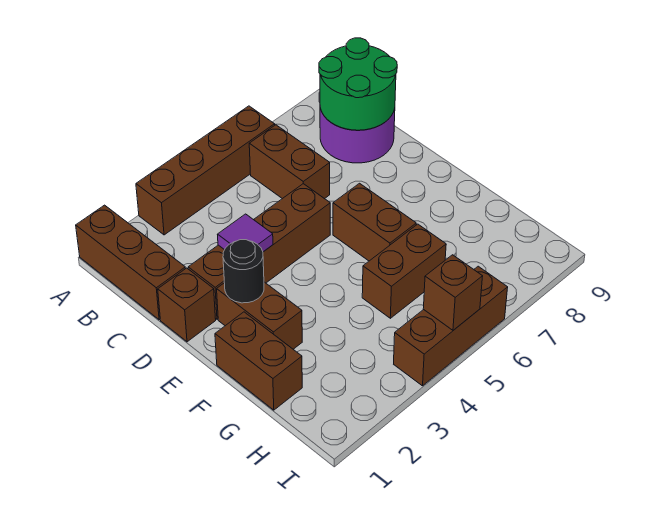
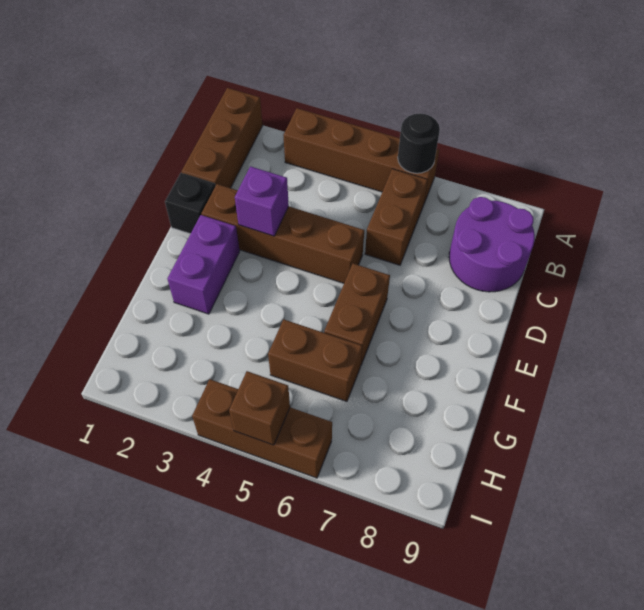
green 2x2 round brick [319,38,397,130] -> none
brown 1x1 brick [158,268,216,342] -> black 1x1 brick [165,173,215,234]
purple 1x1 tile [217,214,273,252] -> purple 1x1 brick [235,166,289,236]
brown 1x2 brick [217,282,302,349] -> purple 1x2 brick [167,215,240,314]
black 1x1 round brick [223,240,264,303] -> black 1x1 round brick moved to [398,114,440,173]
brown 1x2 brick [215,312,302,410] -> none

